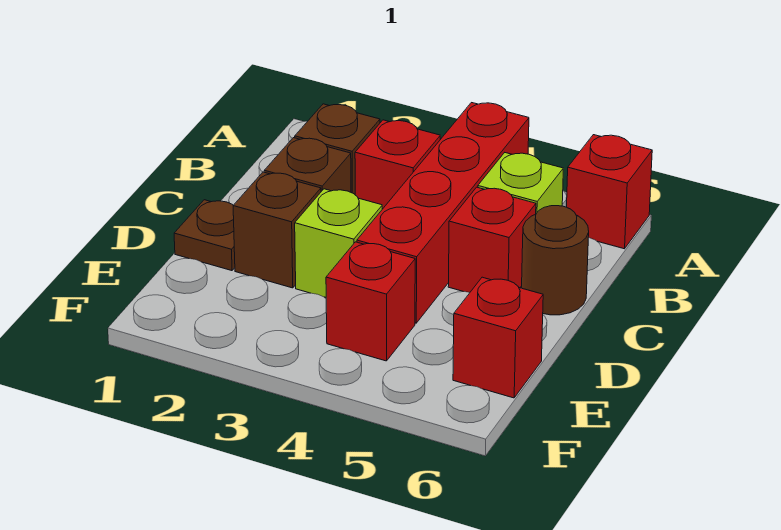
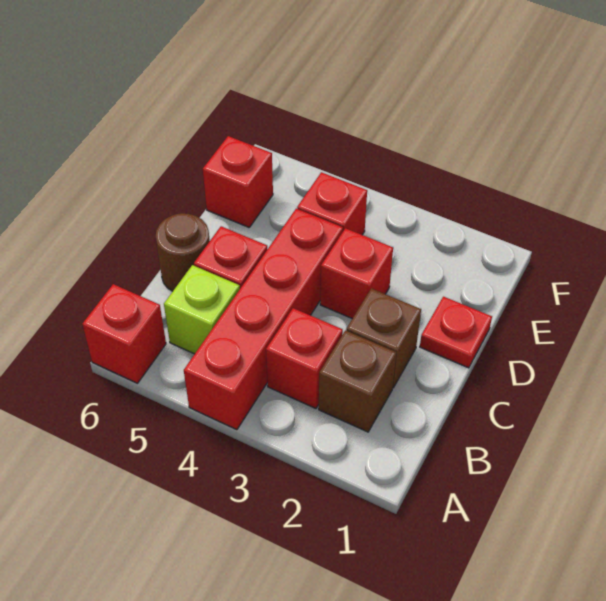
brown 1x1 plate [174,200,235,271] -> red 1x1 plate [420,297,492,368]
brown 1x1 brick [233,172,321,288] -> none
lime 1x1 brick [295,189,382,297] -> red 1x1 brick [320,228,393,319]

